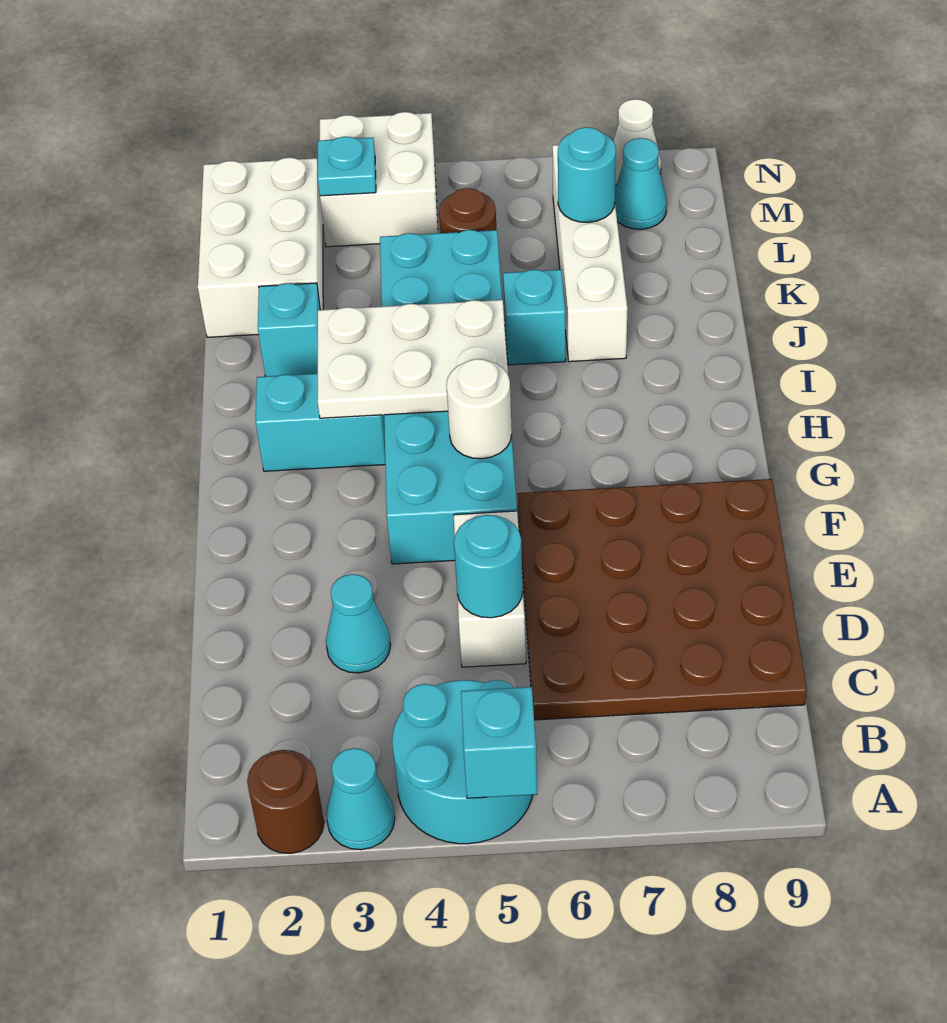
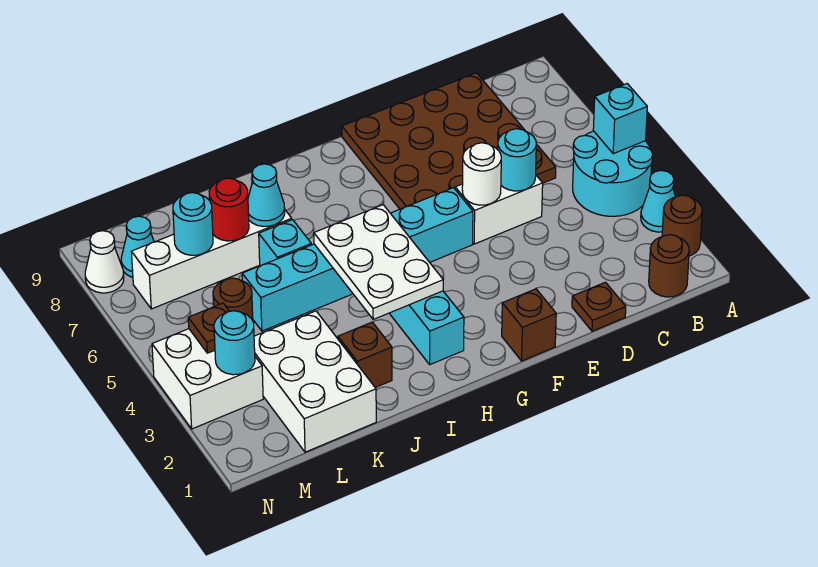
none -> brown 1x1 round brick [649,235,689,297]
none -> brown 1x1 plate [572,282,626,331]
cyan 1x1 cone [326,574,390,673] -> cyan 1x1 cone moved to [248,164,285,227]
none -> brown 1x1 brick [502,289,556,361]
cyan 2x6 brick [380,230,517,564] -> cyan 1x6 brick [242,188,473,331]
white 1x1 round brick [446,359,512,459] -> white 1x1 round brick moved to [462,143,501,205]
cyan 1x1 brick [258,283,320,376] -> brown 1x1 brick [338,322,392,388]
white 2x3 brick [198,158,323,337] -> white 2x3 brick turned to [254,311,376,452]
none -> red 1x1 round brick [209,178,249,241]
cyan 1x1 plate [318,137,376,196] -> cyan 1x1 round brick [214,311,255,375]
none -> brown 1x1 plate [188,303,229,353]

